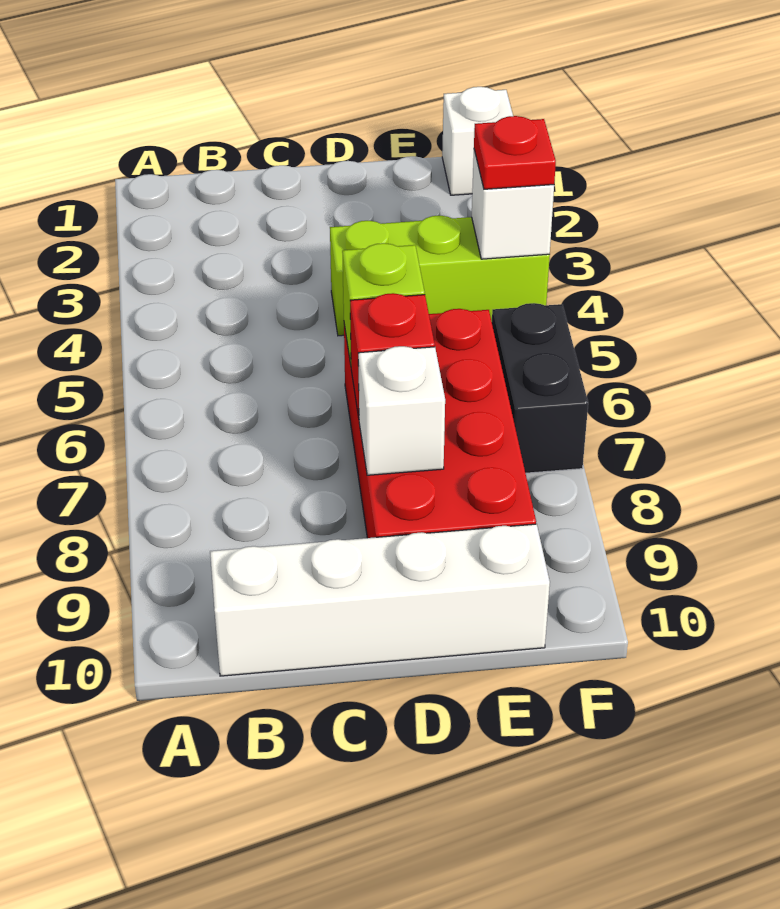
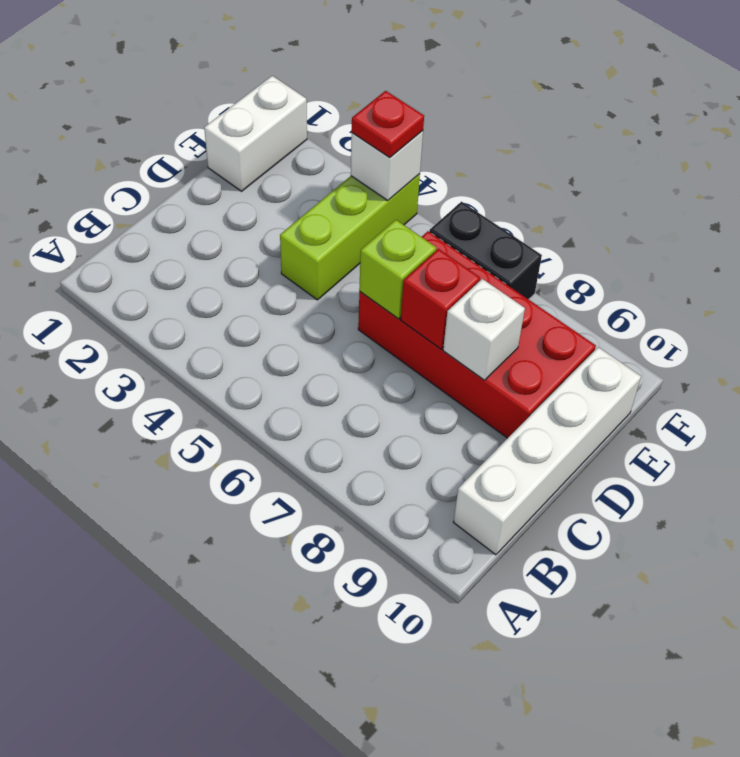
white 1x1 brick [442,87,513,195] -> white 1x2 brick [204,76,307,191]

